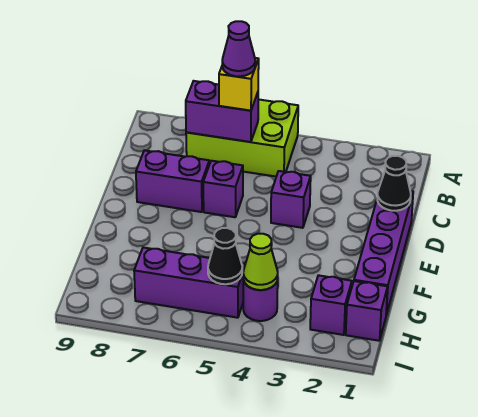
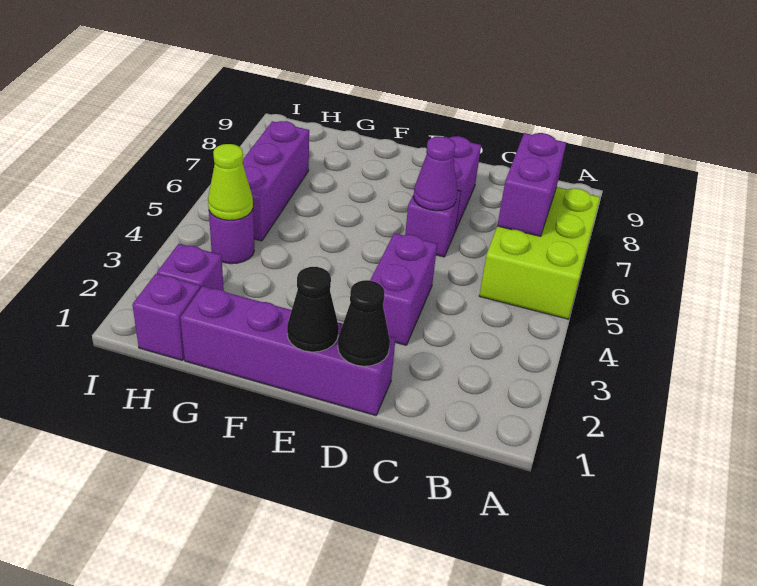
yellow 1x1 brick [219,58,259,111] -> none
purple 1x1 cone [222,21,255,76] -> purple 1x1 cone moved to [413,137,457,211]
purple 1x1 brick [271,171,311,228] -> purple 1x2 brick [370,233,437,345]
black 1x1 cone [208,228,242,284] -> black 1x1 cone moved to [287,267,339,352]

